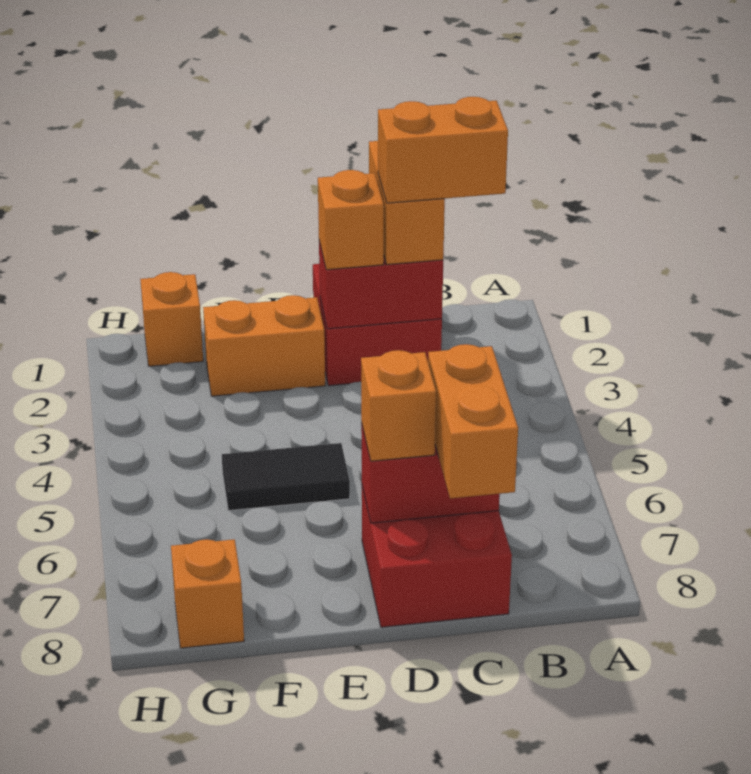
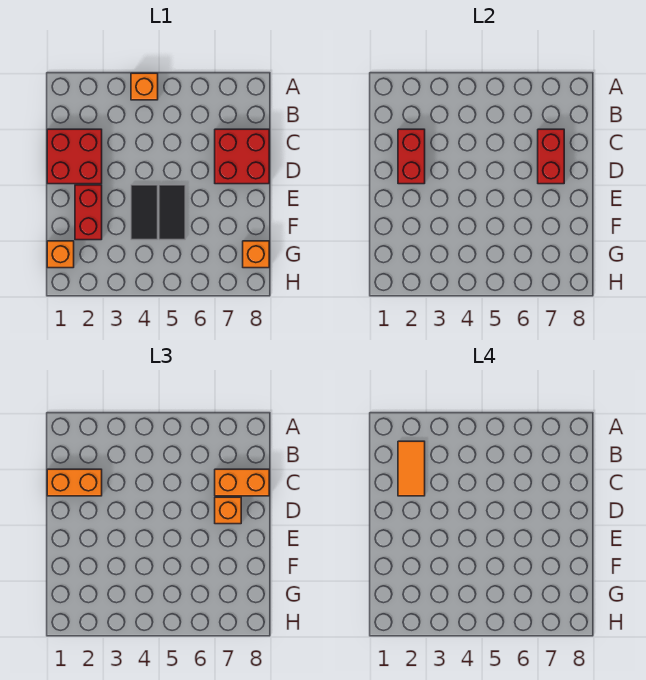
orange 1x2 brick [378,97,508,203] -> orange 1x2 tile [398,441,425,496]
orange 1x1 brick [318,170,384,270] -> orange 1x1 brick moved to [131,73,158,100]
orange 1x2 brick [203,295,325,396] -> red 1x2 brick [75,185,102,240]
none -> black 1x2 tile [131,185,158,240]

